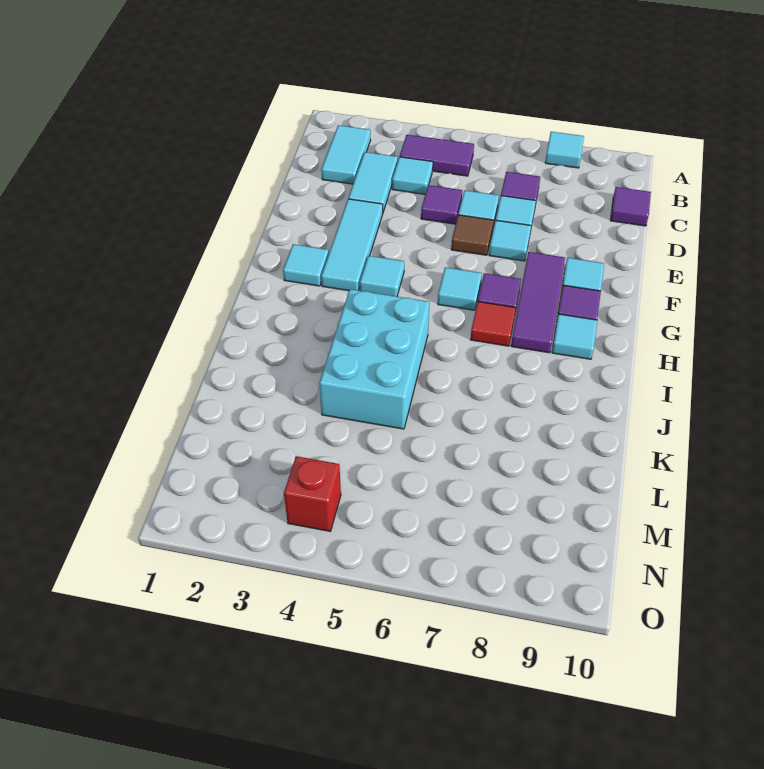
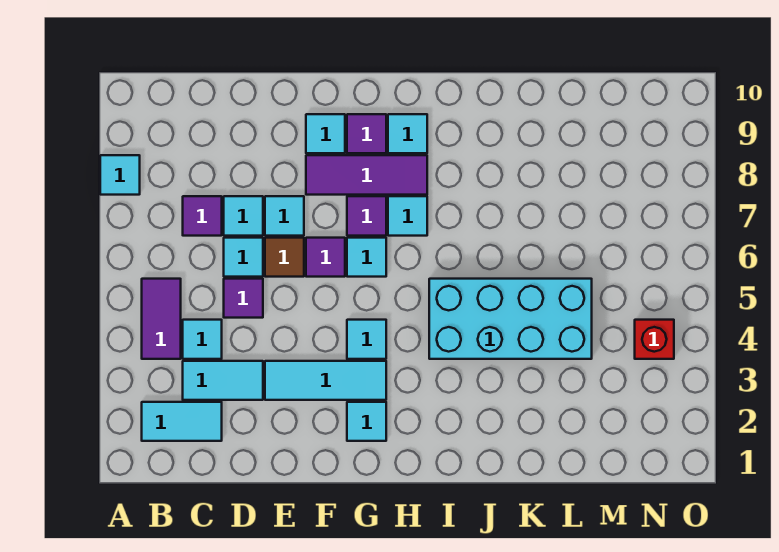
purple 1x1 tile [610,187,651,226] -> purple 1x1 tile moved to [306,238,345,277]
red 1x1 tile [470,302,516,346] -> cyan 1x1 tile [388,196,427,236]
cyan 2x3 brick [319,289,430,429] -> cyan 2x4 brick [429,279,592,359]

